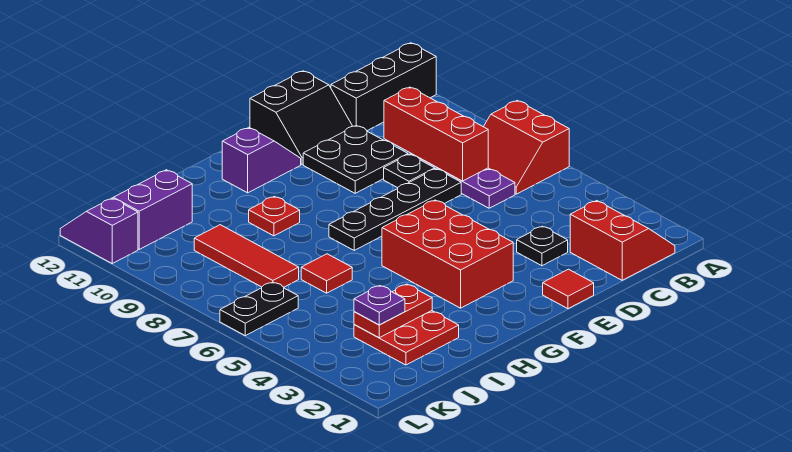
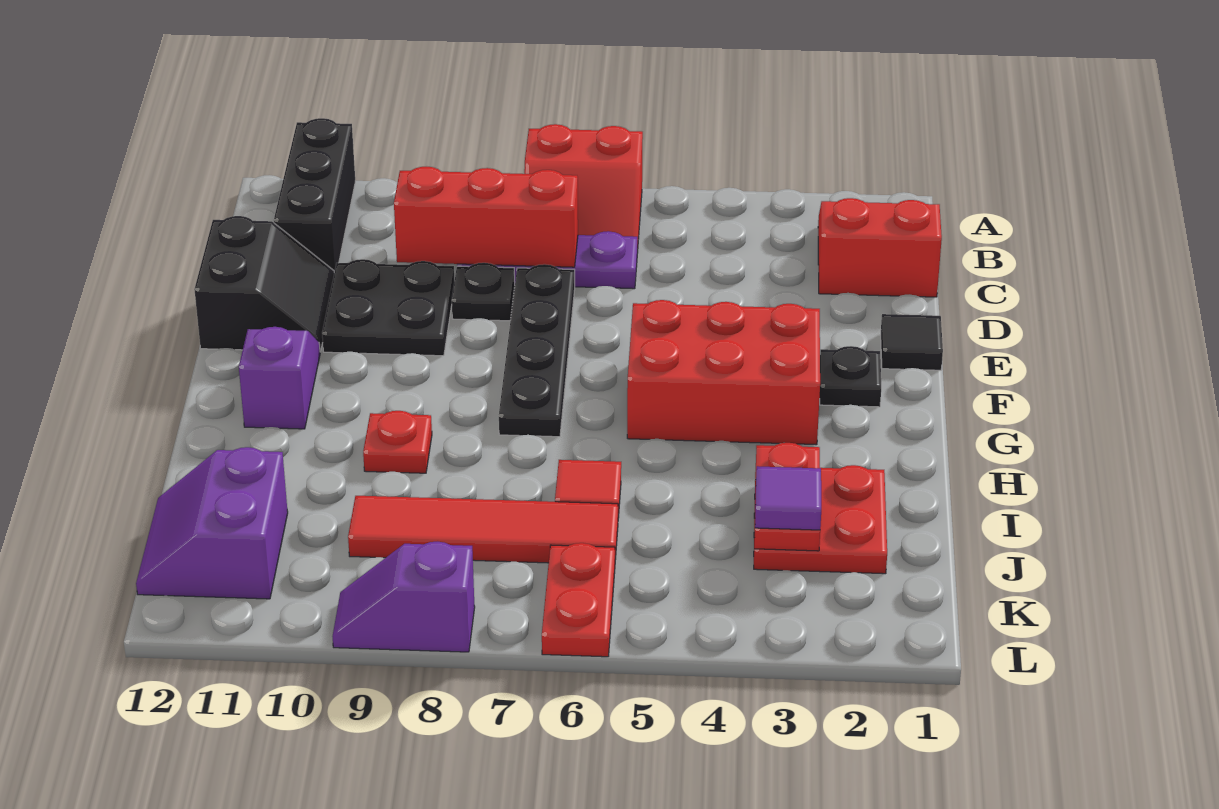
black 1x1 plate [517,226,568,266] -> black 1x1 plate moved to [820,346,881,407]
red 1x1 tile [543,269,594,309] -> black 1x1 tile [881,314,943,370]
purple 1x1 plate [354,286,405,325] -> purple 1x1 tile [755,466,821,530]
red 1x3 tile [194,225,299,287] -> red 1x4 tile [348,496,618,563]
black 1x2 plate [220,282,298,336] -> red 1x2 plate [542,543,615,657]
purple 1x2 slope [60,198,138,263] -> purple 1x2 slope moved to [332,542,475,652]

